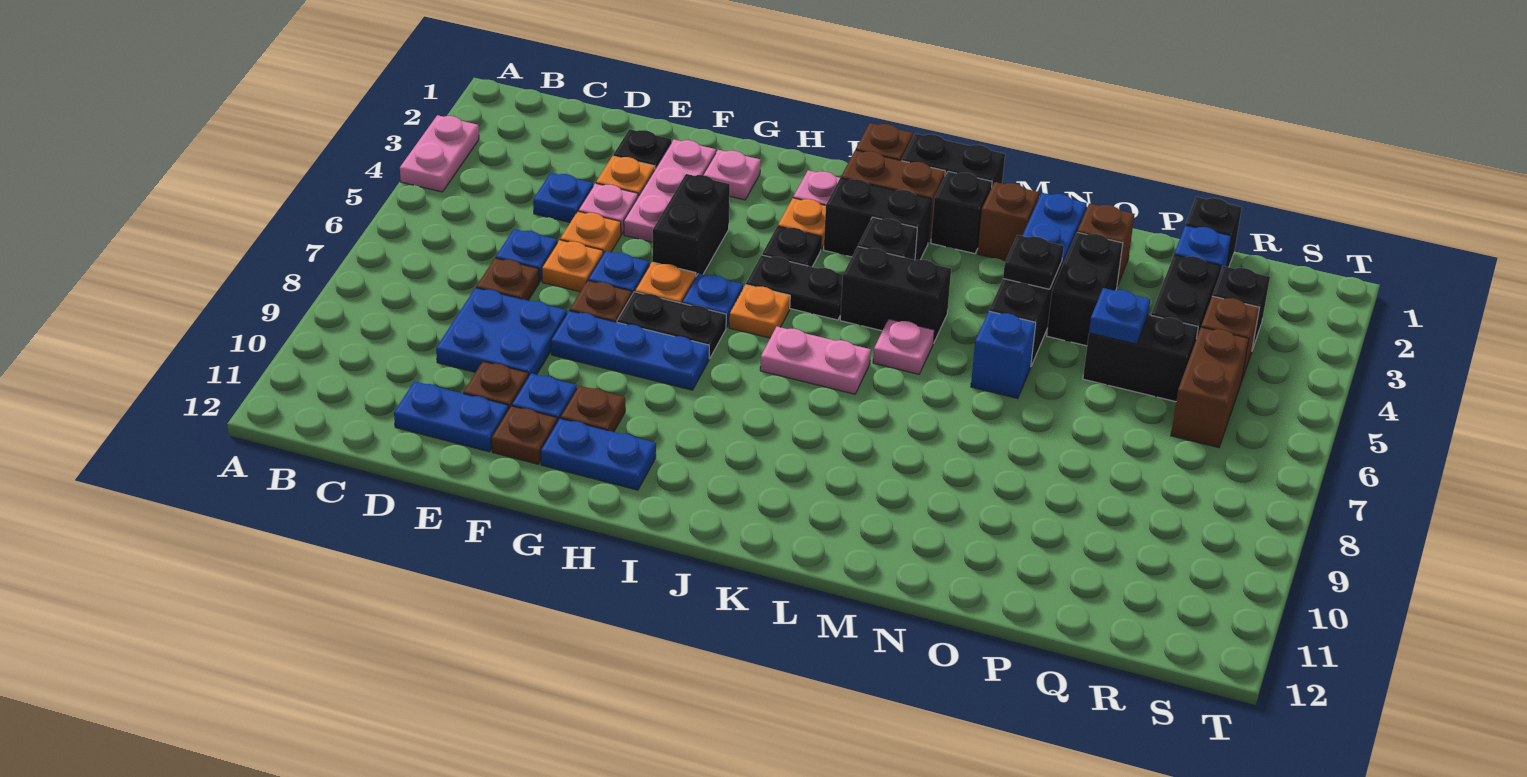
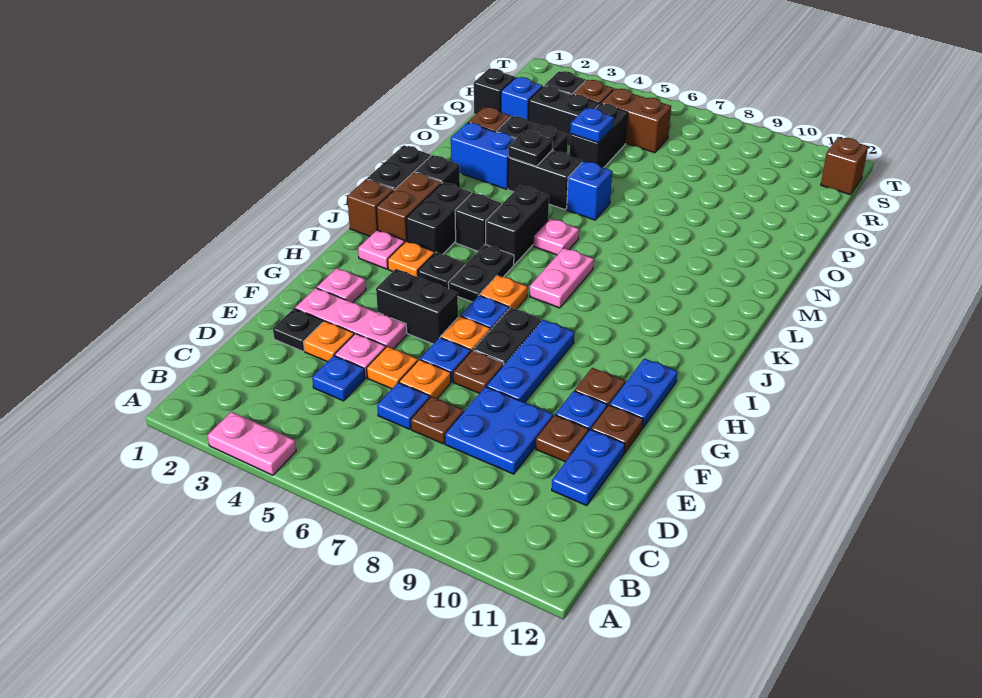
brown 1x1 brick [978,182,1039,261] -> brown 1x1 brick moved to [821,137,868,195]

